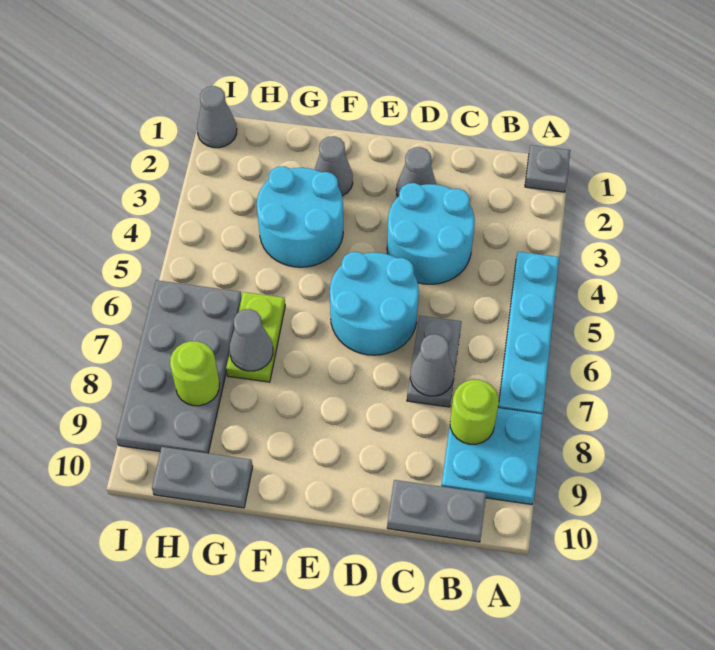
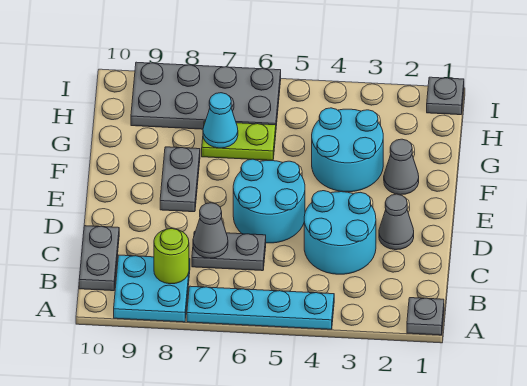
grey 1x1 cone [229,309,273,371] -> cyan 1x1 cone [203,93,238,148]
grey 1x2 plate [152,447,253,508] -> grey 1x2 plate moved to [160,147,200,212]
lime 1x1 round brick [170,341,220,406] -> none
grey 1x1 cone [197,86,237,148] -> grey 1x1 plate [427,77,464,115]

